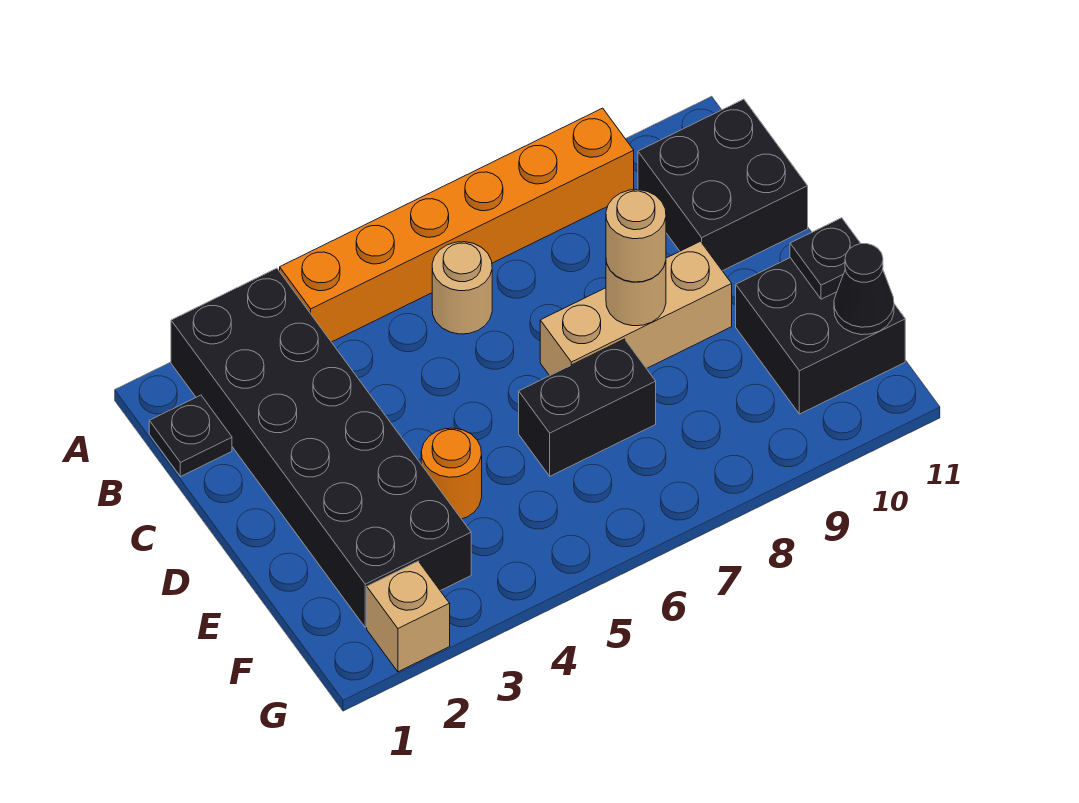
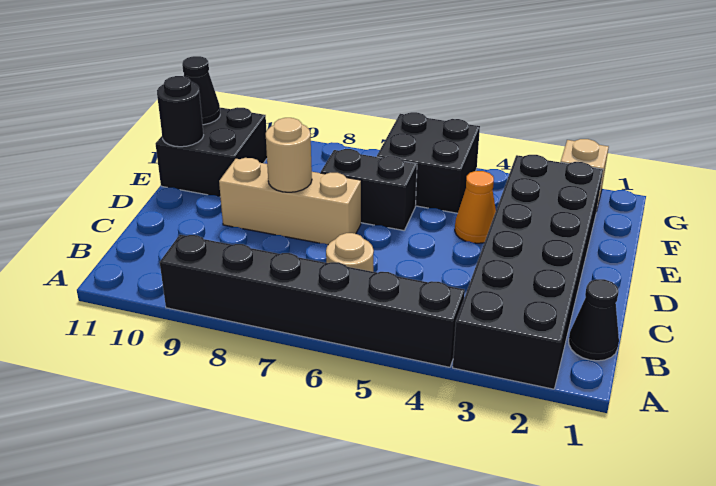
orange 1x6 brick [280,108,634,342] -> black 1x6 brick [160,235,465,367]
black 1x1 plate [149,395,232,477] -> black 1x1 cone [569,279,619,361]
black 2x2 brick [638,99,808,271] -> black 2x2 brick moved to [377,112,480,213]
tan 1x1 round brick [606,190,666,282] -> none
orange 1x1 round brick [421,428,482,519] -> orange 1x1 cone [455,171,496,243]
black 1x1 plate [790,218,861,299] -> black 1x1 round brick [157,76,204,147]

